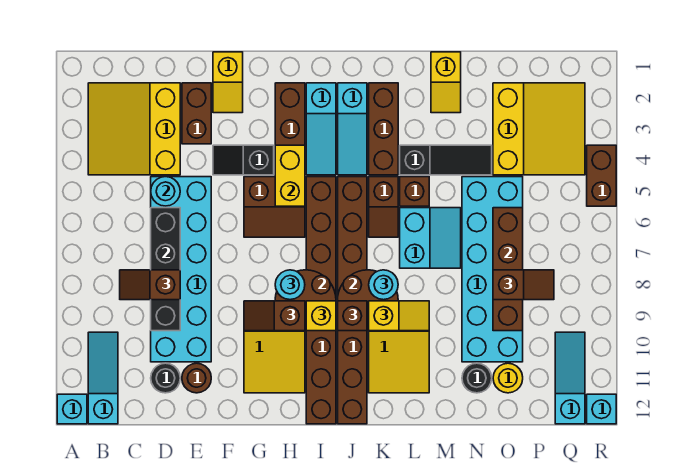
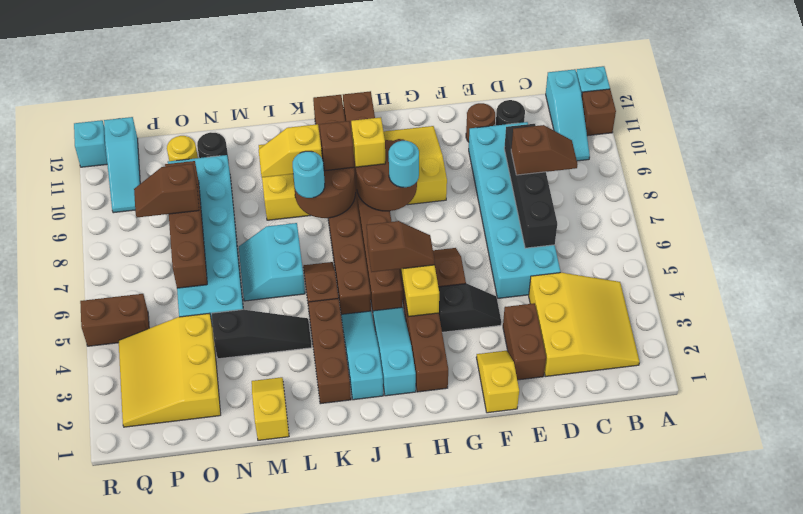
cyan 1x1 round brick [151,177,180,206] -> none
brown 1x2 slope [244,301,305,331] -> brown 1x2 slope moved to [367,221,435,272]
black 1x3 slope [400,145,492,175] -> black 1x3 slope turned to [212,310,312,359]
brown 1x1 brick [400,177,429,206] -> brown 1x1 brick moved to [582,89,616,136]
brown 1x2 brick [587,145,616,206] -> brown 1x2 brick turned to [80,294,149,346]

